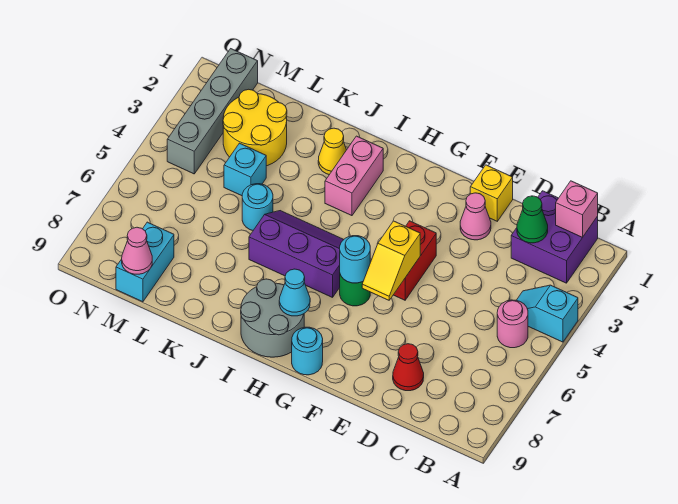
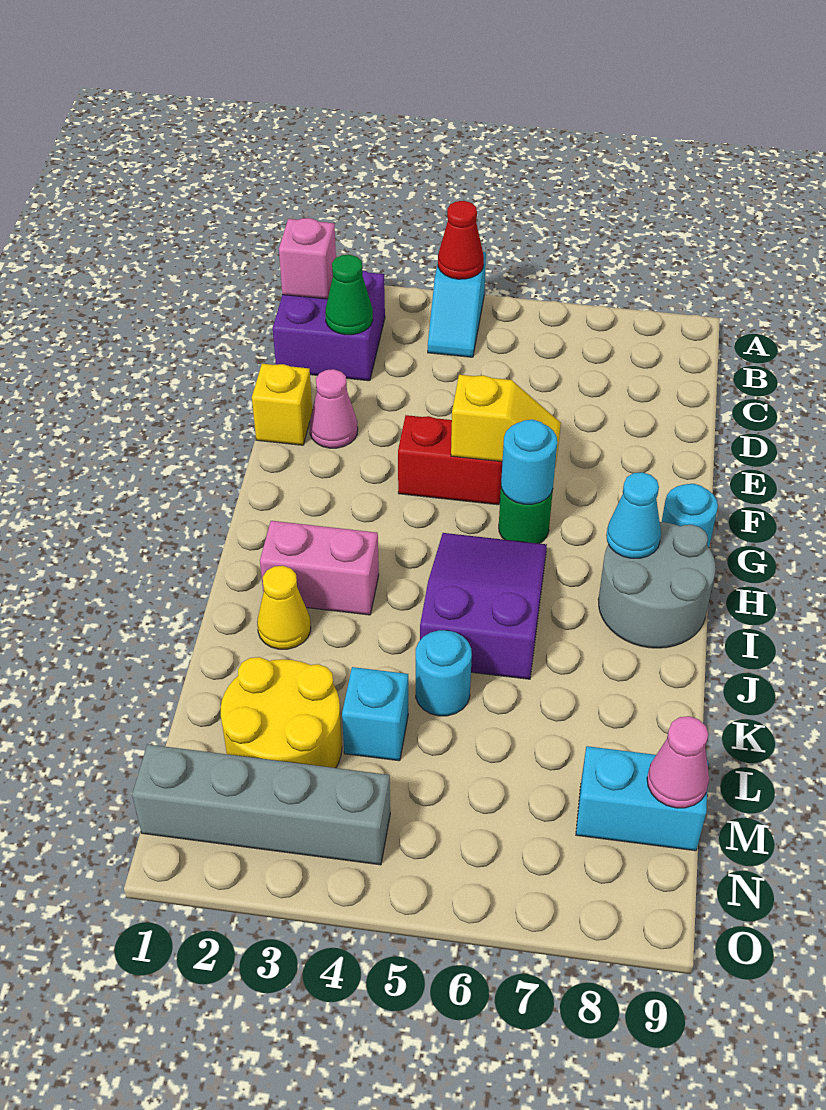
pink 1x1 round brick [497,300,528,348] -> none
red 1x1 cone [393,344,424,391] -> red 1x1 cone moved to [438,201,484,279]
purple 2x3 slope [249,211,344,297] -> purple 2x3 slope turned to [420,533,547,679]

